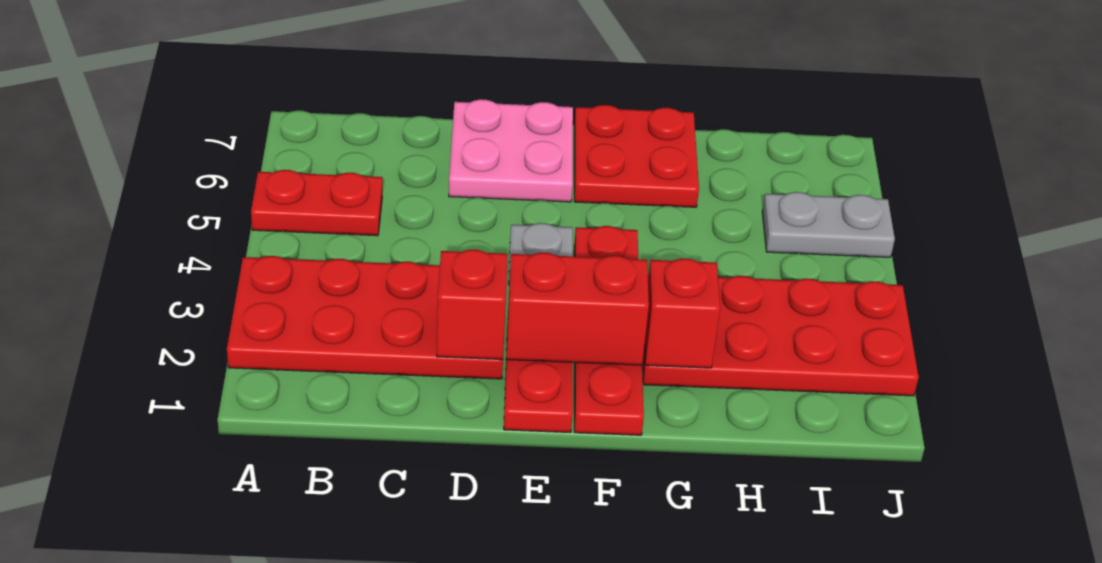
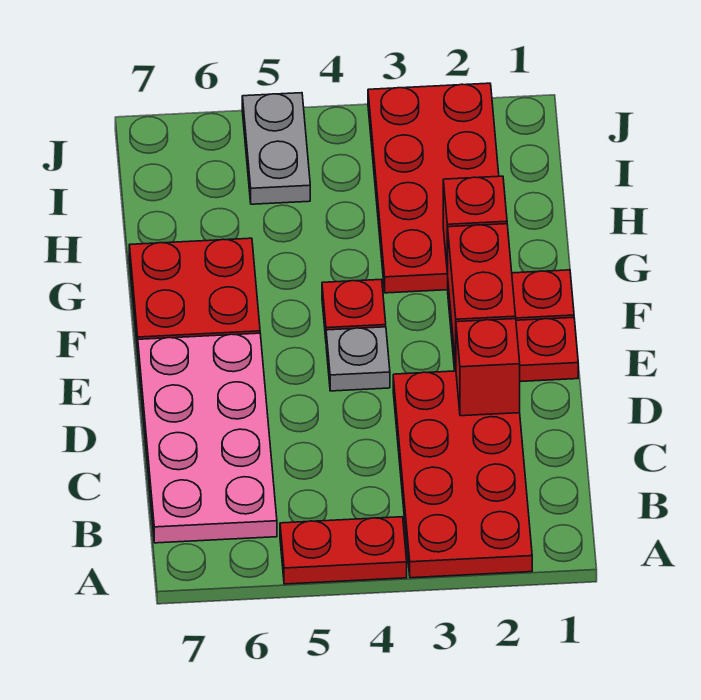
red 1x2 plate [251,170,382,236] -> red 1x2 plate turned to [280,517,407,584]
pink 2x2 plate [449,99,573,202] -> pink 2x4 plate [138,333,277,543]

